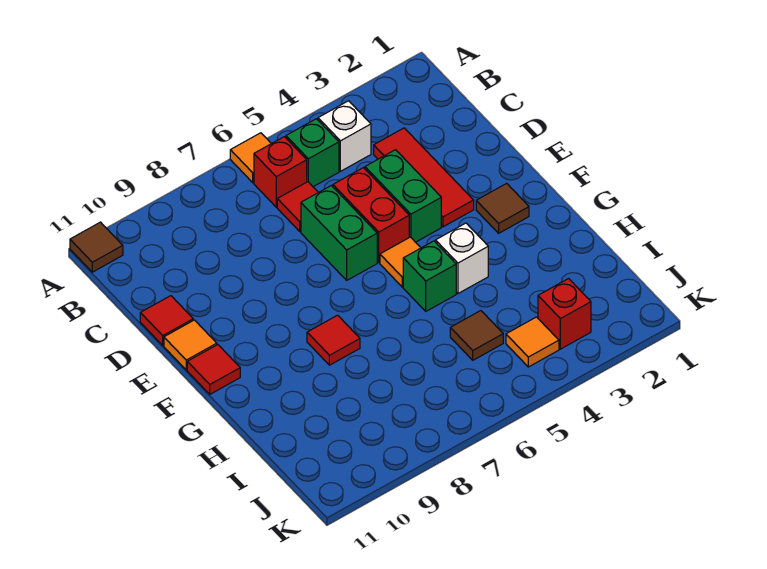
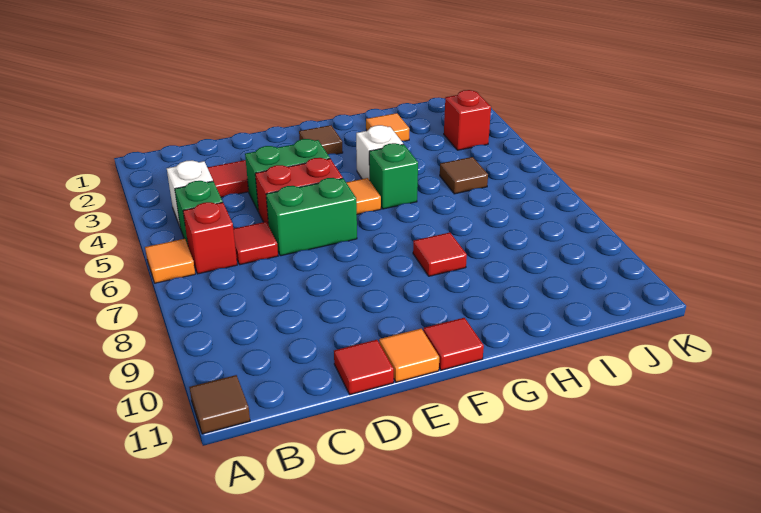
orange 1x1 tile [506,317,559,367] -> orange 1x1 tile moved to [366,113,409,141]

